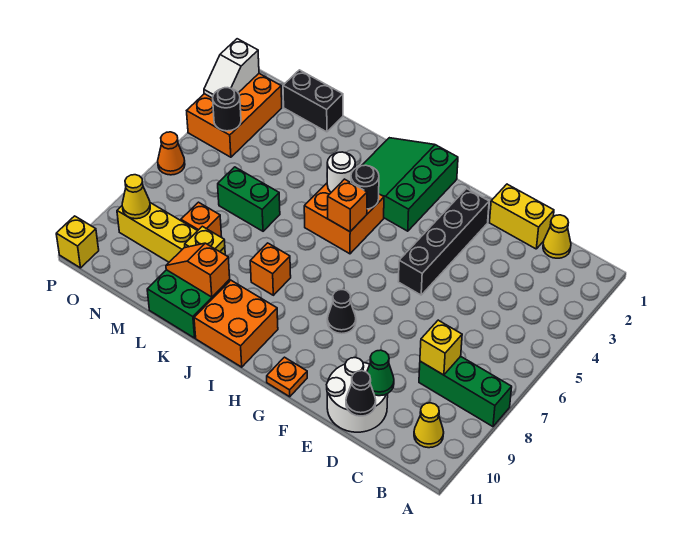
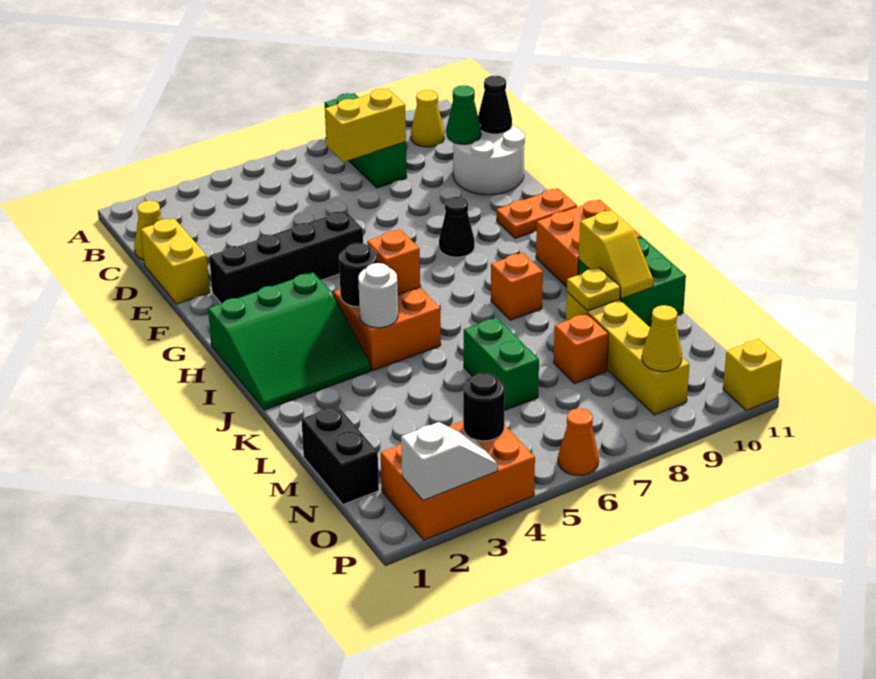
yellow 1x1 brick [420,320,462,375] -> yellow 1x2 brick [325,89,406,162]
orange 1x1 plate [267,357,307,397] -> orange 1x2 plate [497,188,577,238]
orange 1x2 slope [166,243,230,297] -> yellow 1x2 slope [579,210,654,299]

